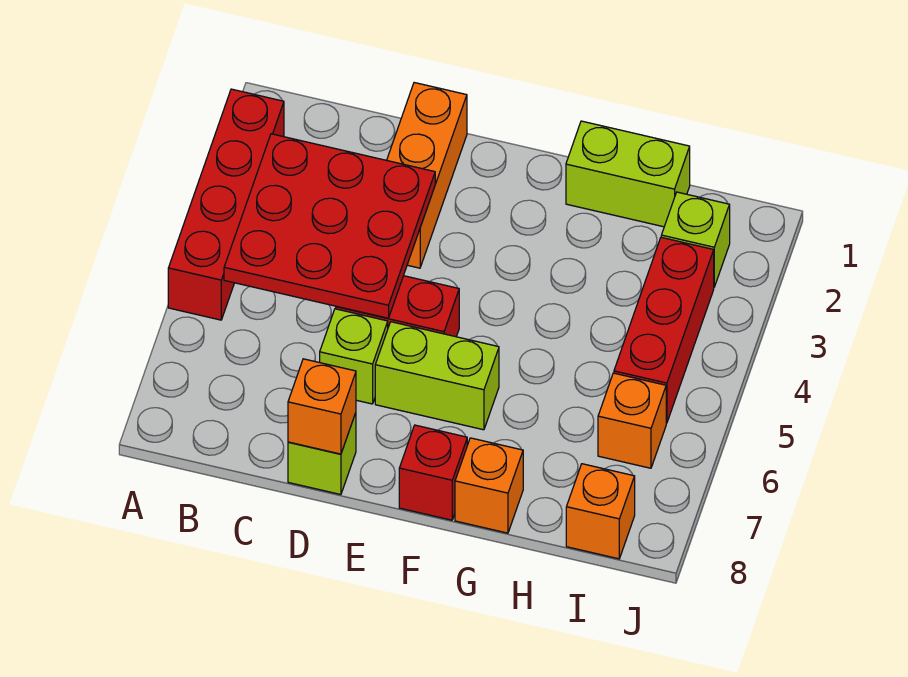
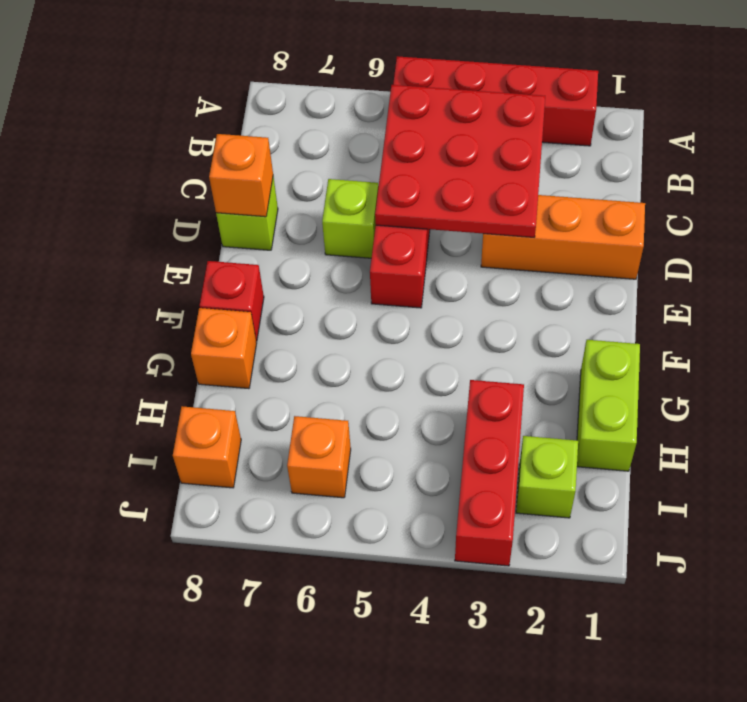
lime 1x2 brick [375,322,499,430] -> none
red 1x3 brick [614,237,714,423] -> red 1x3 brick turned to [455,380,524,566]

